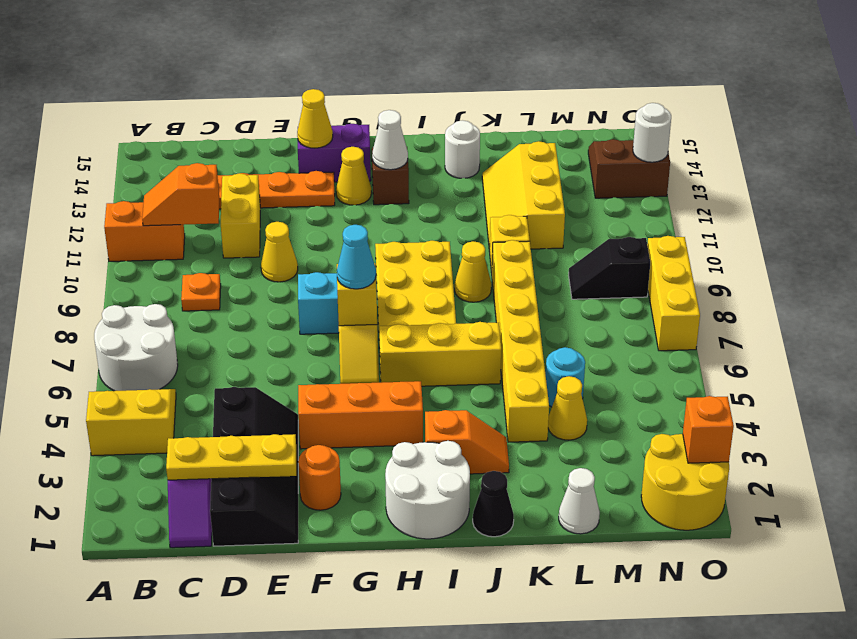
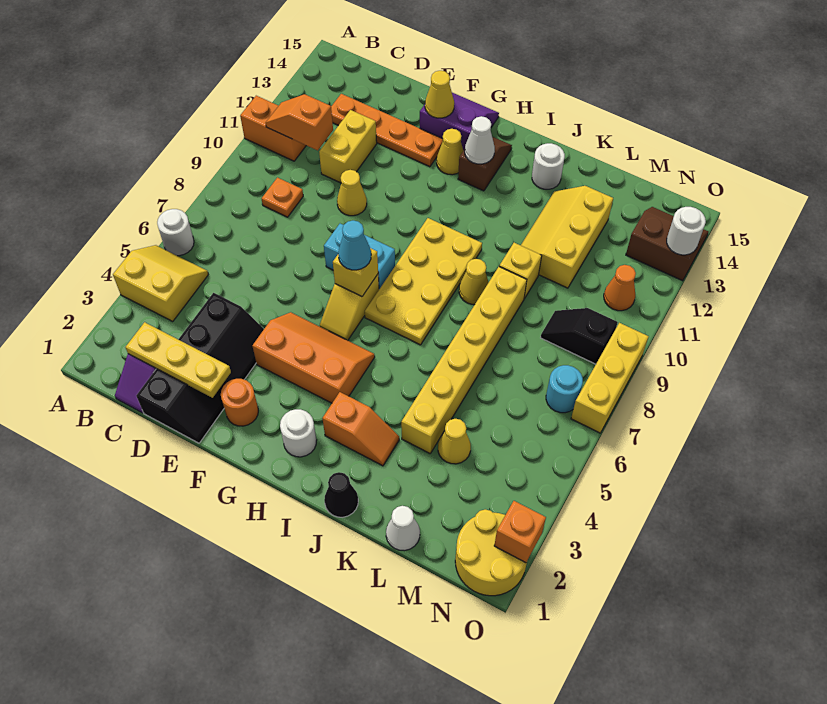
white 2x2 round brick [94,304,178,391] -> white 1x1 round brick [157,209,194,256]
white 2x2 round brick [385,441,470,539] -> white 1x1 round brick [280,409,317,457]
yellow 1x3 brick [379,322,501,386] -> none
cyan 1x1 round brick [546,347,585,407] -> cyan 1x1 round brick moved to [546,365,583,413]
none -> orange 1x1 cone [604,265,636,311]

